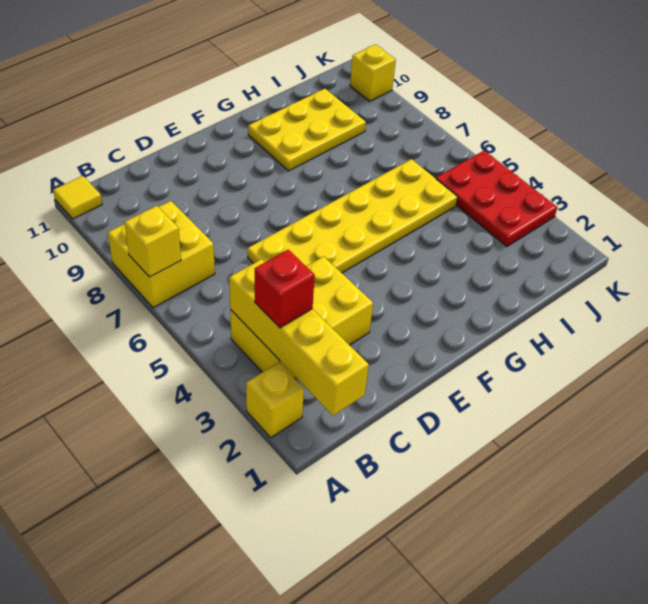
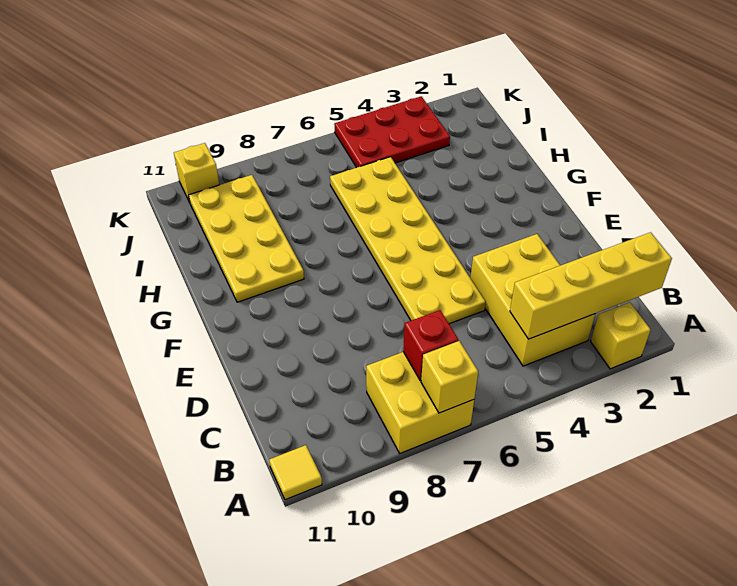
red 1x1 brick [255,250,315,328] -> red 1x1 brick moved to [403,310,458,381]
yellow 2x3 plate [248,89,366,171] -> yellow 2x4 plate [189,175,304,302]

